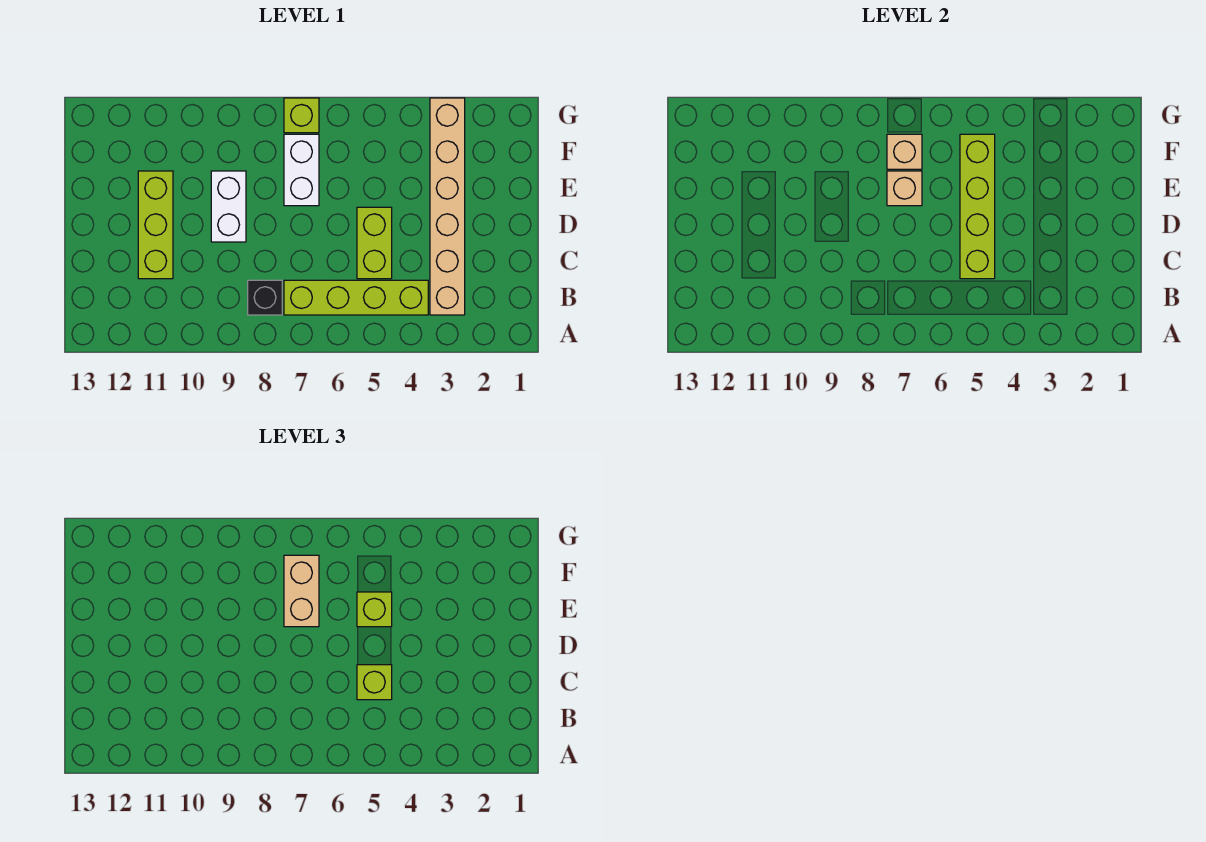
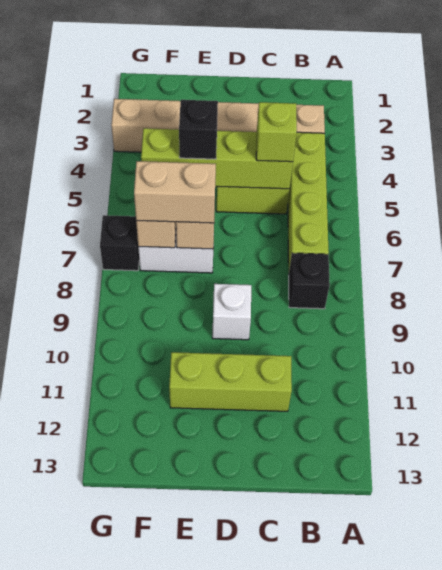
white 1x2 brick [211,171,246,242] -> white 1x1 brick [212,284,251,340]
lime 1x1 brick [357,592,392,627] -> black 1x1 brick [179,100,218,159]
lime 1x1 brick [284,98,319,133] -> black 1x1 brick [100,215,139,271]

